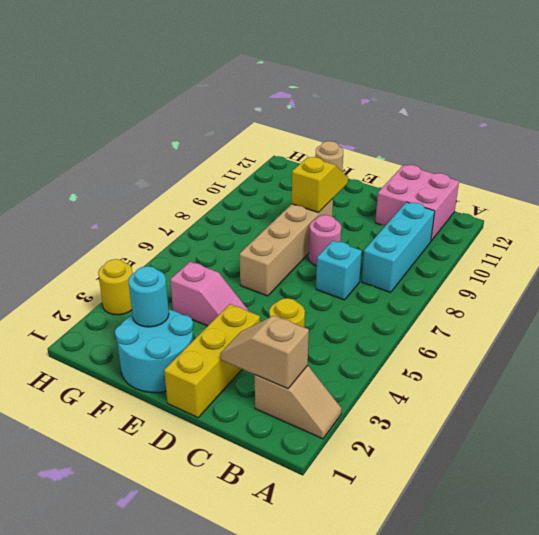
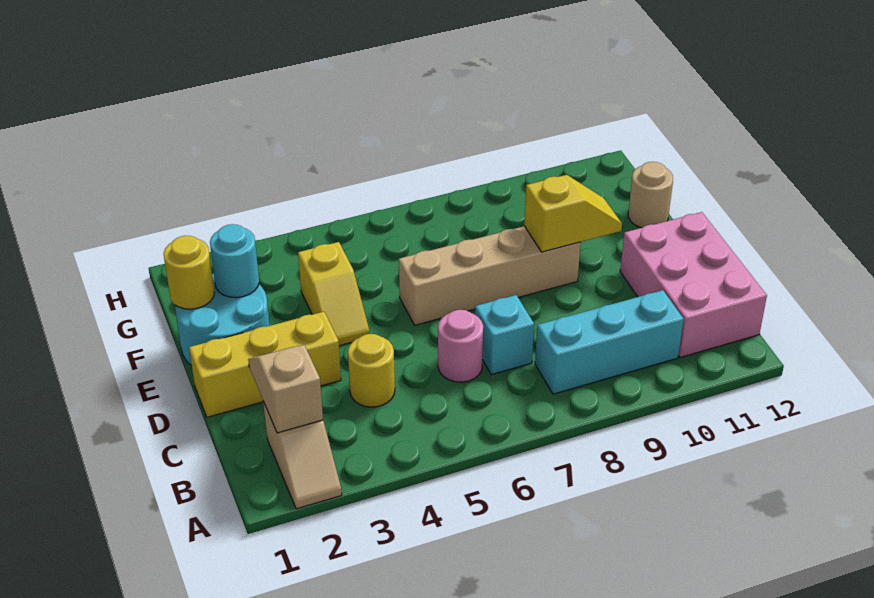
pink 2x2 brick [375,165,459,241] -> pink 2x3 brick [620,212,767,357]
pink 1x1 round brick [309,215,341,266] -> pink 1x1 round brick moved to [438,310,483,382]
pink 1x2 slope [170,262,248,326] -> yellow 1x2 slope [298,242,370,346]
yellow 1x1 round brick [98,259,133,315] -> yellow 1x1 round brick moved to [164,236,214,309]

